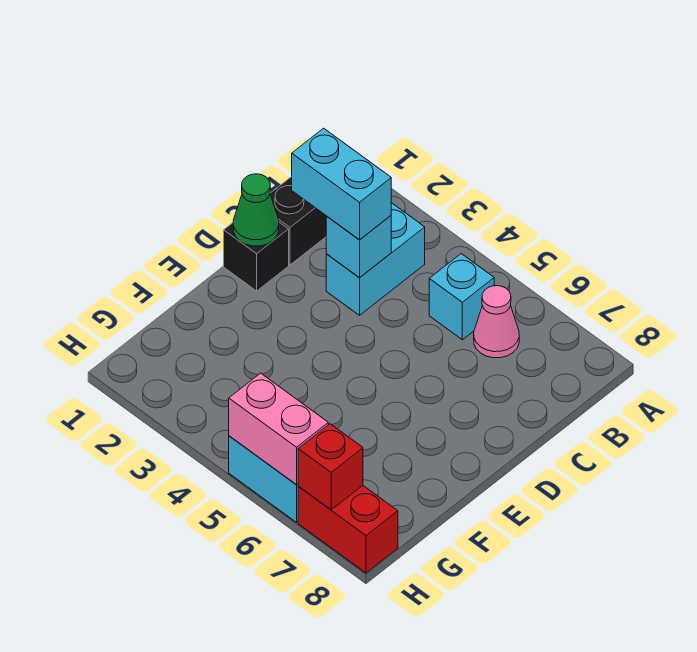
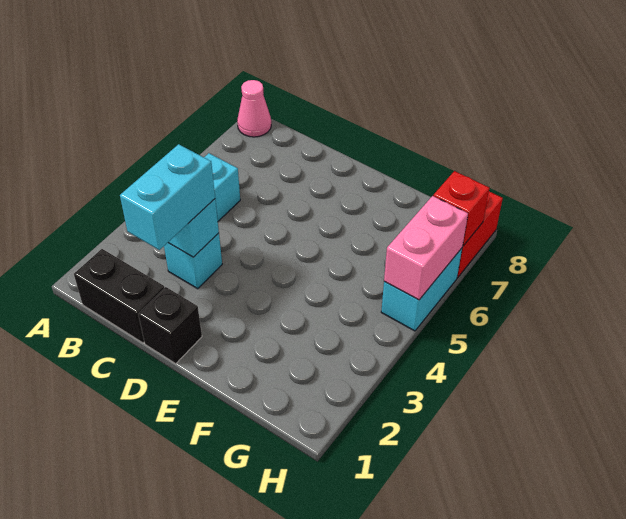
cyan 1x2 brick [326,203,425,315] -> cyan 1x1 brick [164,233,222,289]
pink 1x1 cone [474,286,519,358] -> pink 1x1 cone moved to [237,80,271,137]
green 1x1 cone [233,174,279,246] -> none

